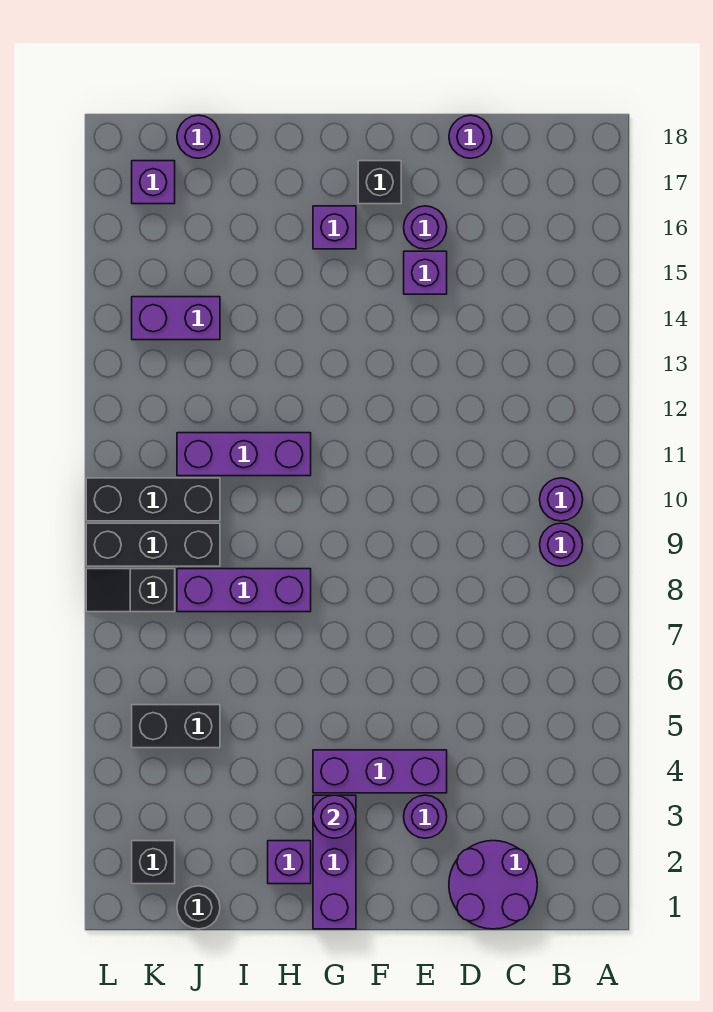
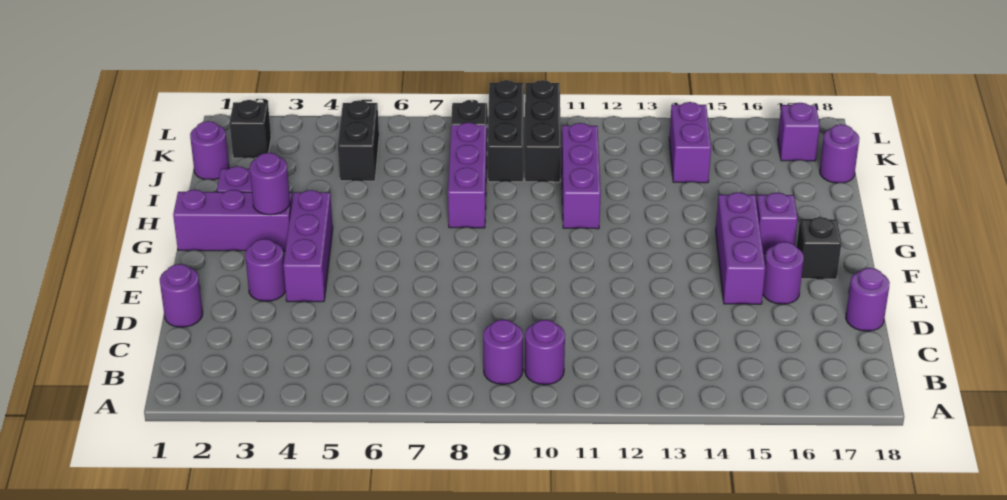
purple 2x2 round brick [449,841,537,929] -> purple 1x1 round brick [160,264,203,327]
purple 1x1 brick [404,251,447,294] -> purple 1x3 brick [716,192,765,304]
black 1x1 round brick [177,886,220,929] -> purple 1x1 round brick [190,121,229,180]

